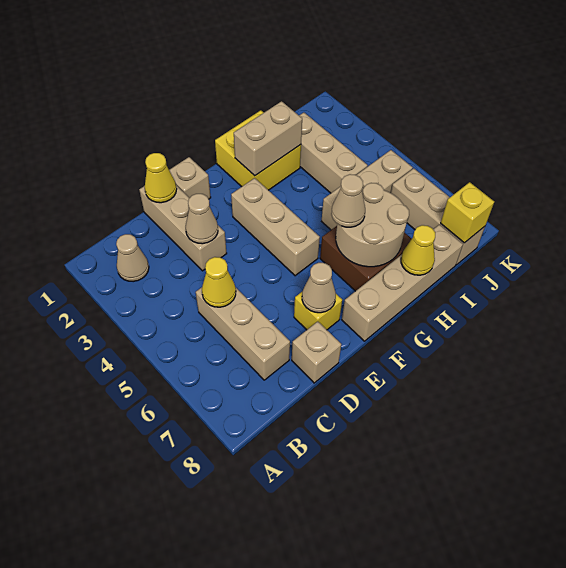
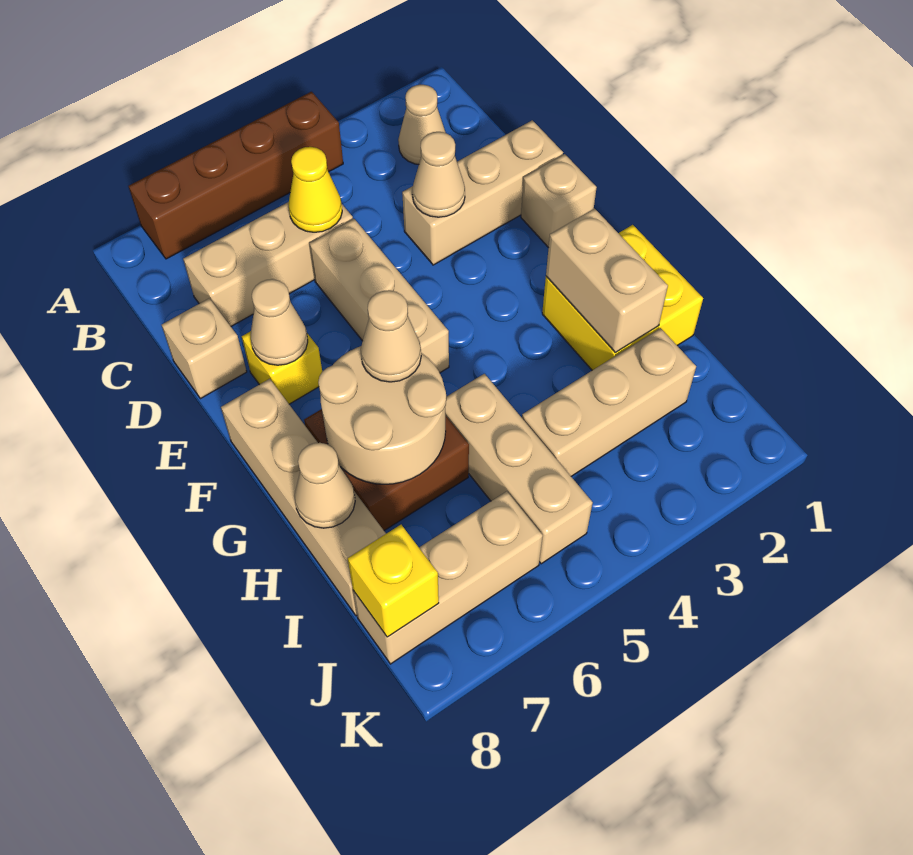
none -> brown 1x4 brick [129,92,343,259]
yellow 1x1 cone [145,153,177,203] -> none
tan 1x3 brick [231,178,320,276] -> tan 1x3 brick turned to [309,219,449,373]
yellow 1x1 cone [401,225,435,275] -> tan 1x1 cone [294,443,355,528]

